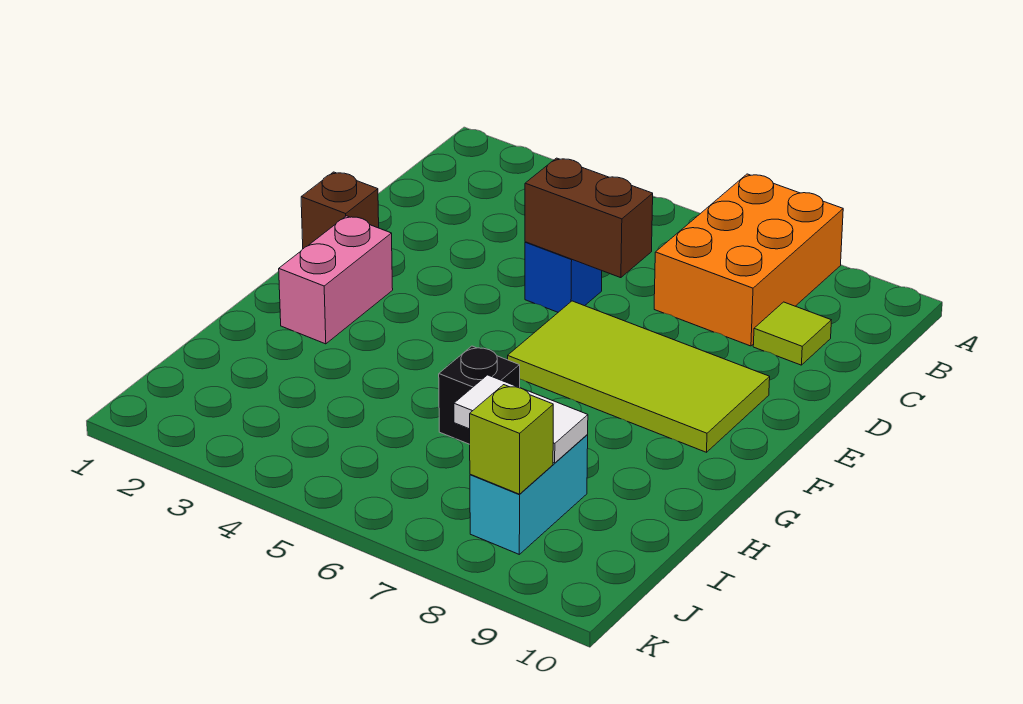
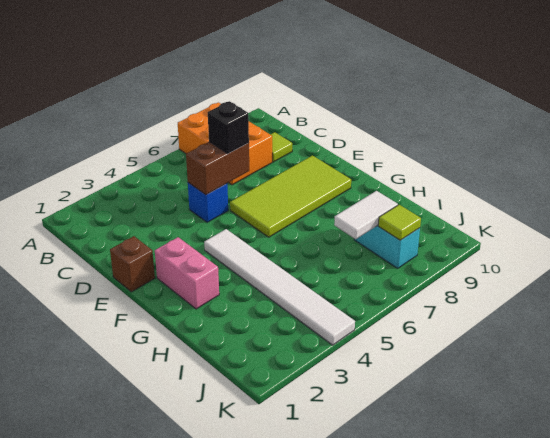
none -> white 1x6 tile [204,229,355,345]
black 1x1 brick [439,346,520,444] -> black 1x1 brick moved to [208,101,249,154]
lime 1x1 brick [470,385,553,494] -> lime 1x1 tile [378,205,421,240]

